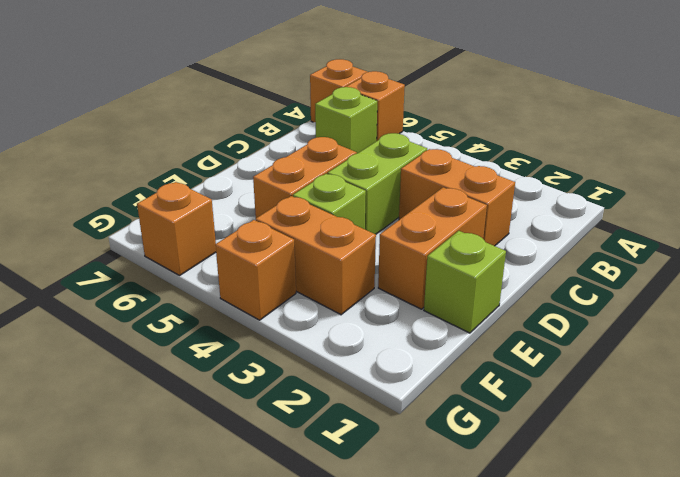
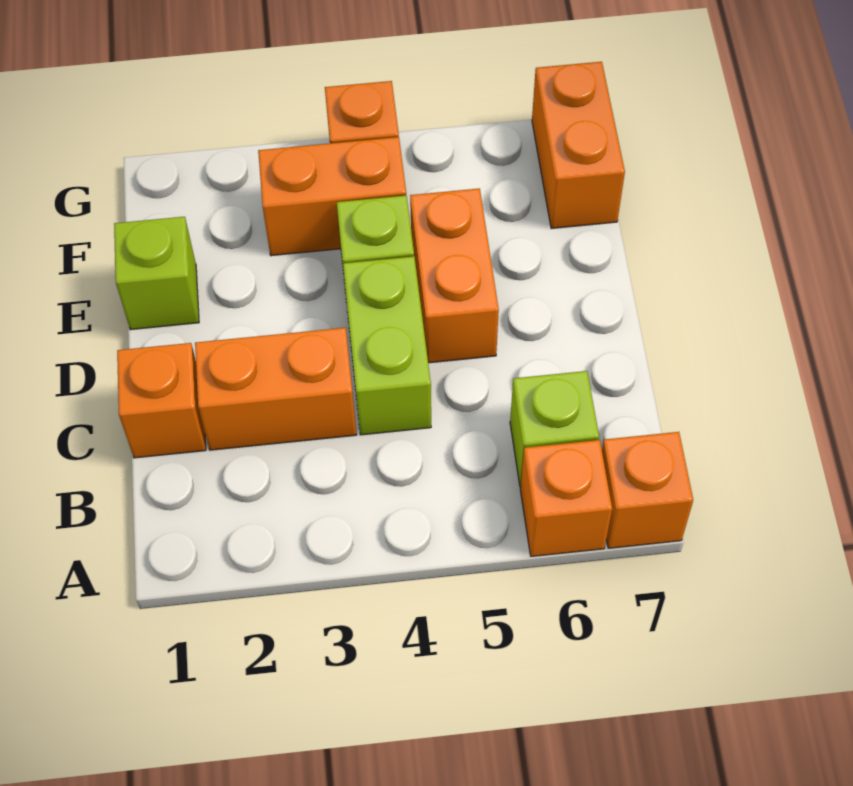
orange 1x2 brick [378,187,487,309] -> orange 1x2 brick moved to [532,62,625,229]
orange 1x1 brick [137,182,216,275] -> orange 1x1 brick moved to [117,343,206,458]

